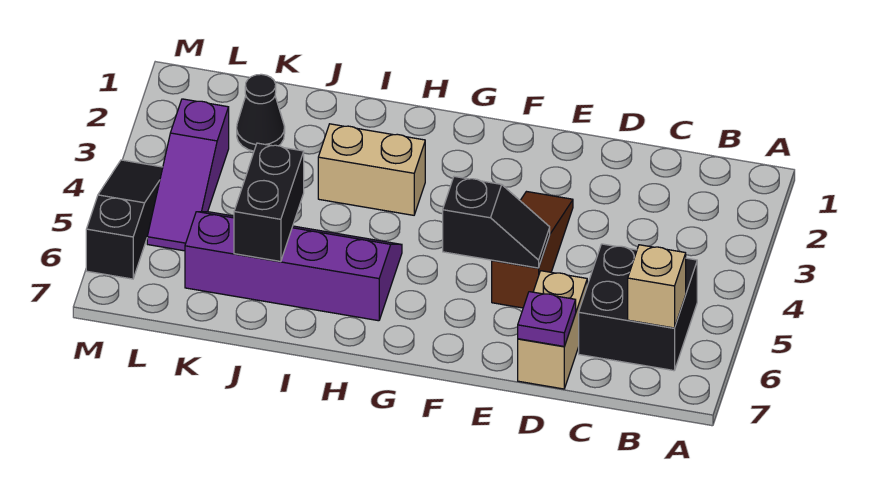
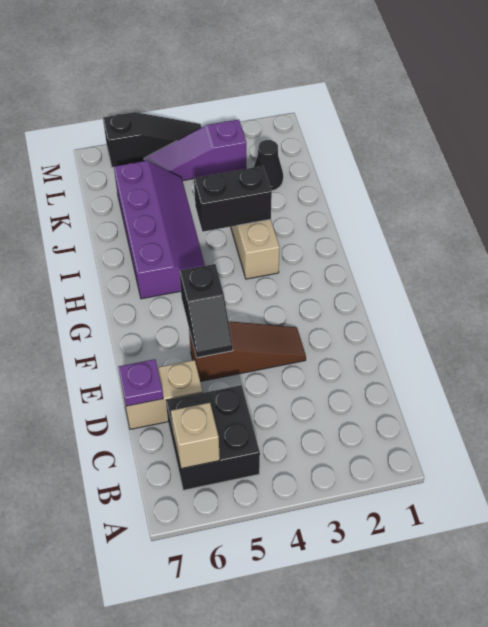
black 1x2 brick [234,143,304,262] -> black 1x2 brick moved to [194,166,272,232]

